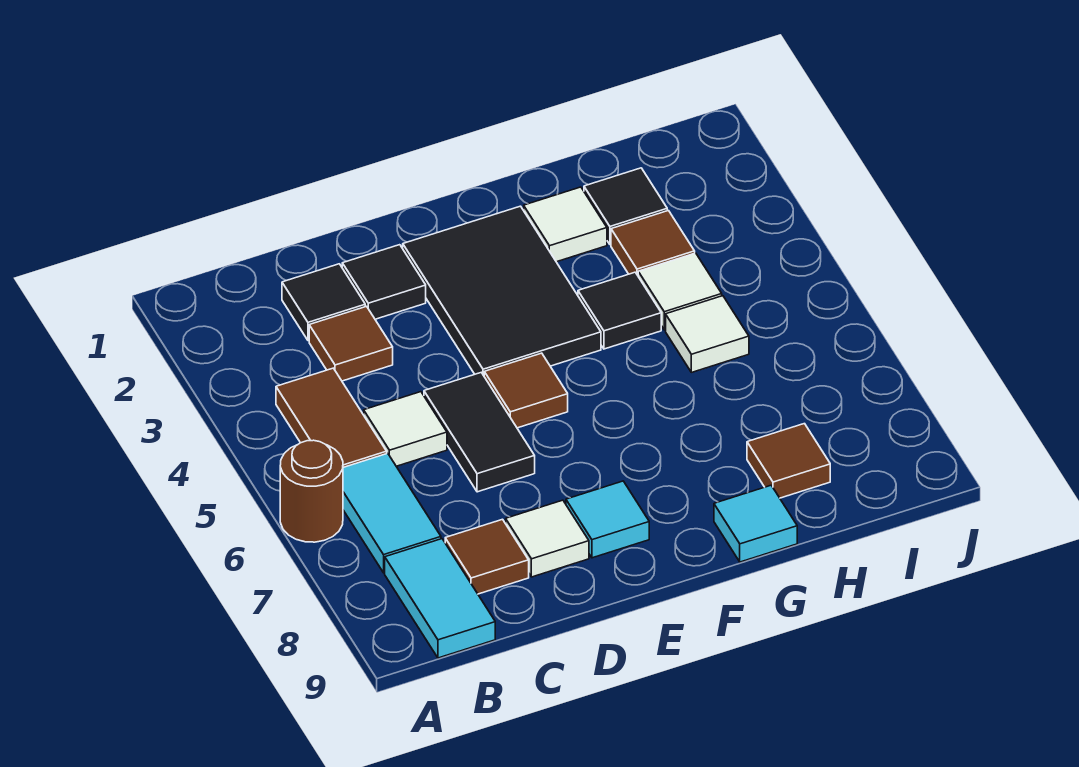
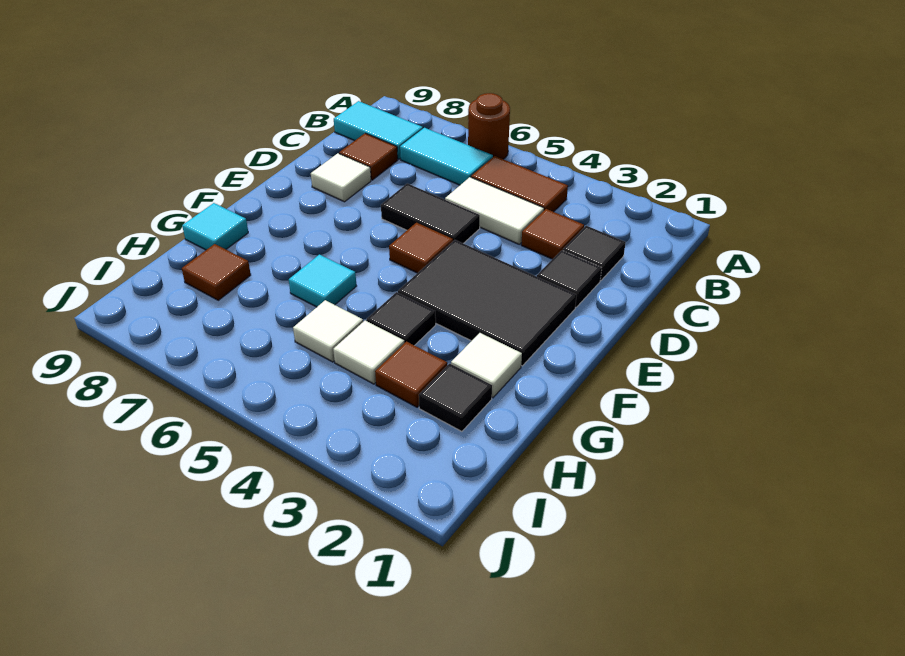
white 1x1 tile [364,392,447,466] -> white 1x2 tile [445,177,544,244]
cyan 1x1 tile [566,481,649,558] -> cyan 1x1 tile moved to [289,255,356,307]

